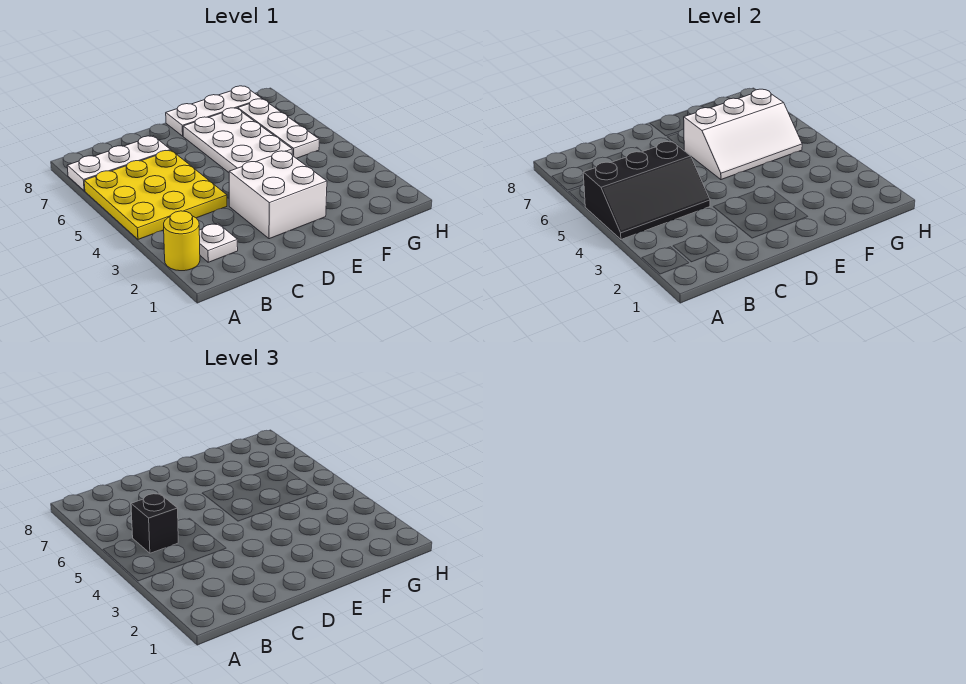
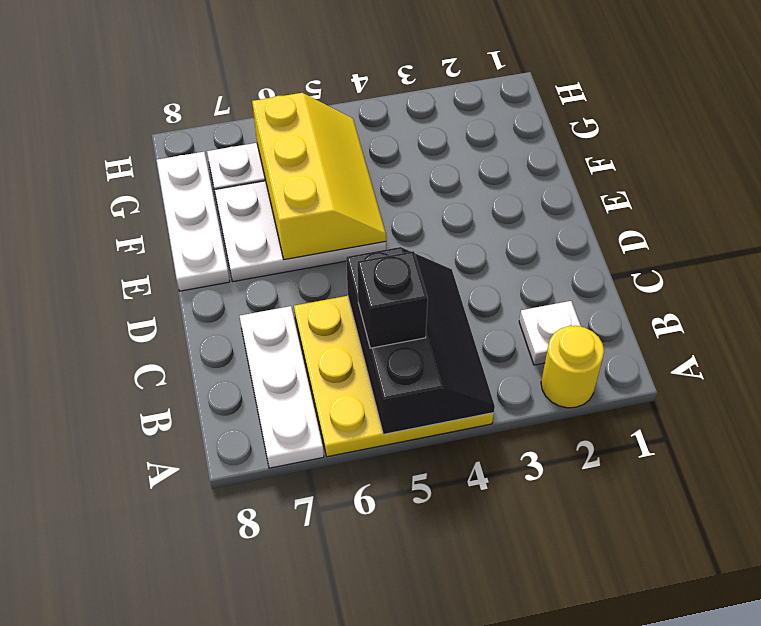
white 2x2 brick [229,151,327,239] -> none
white 2x3 slope [684,89,802,180] -> yellow 2x3 slope [252,93,386,260]

